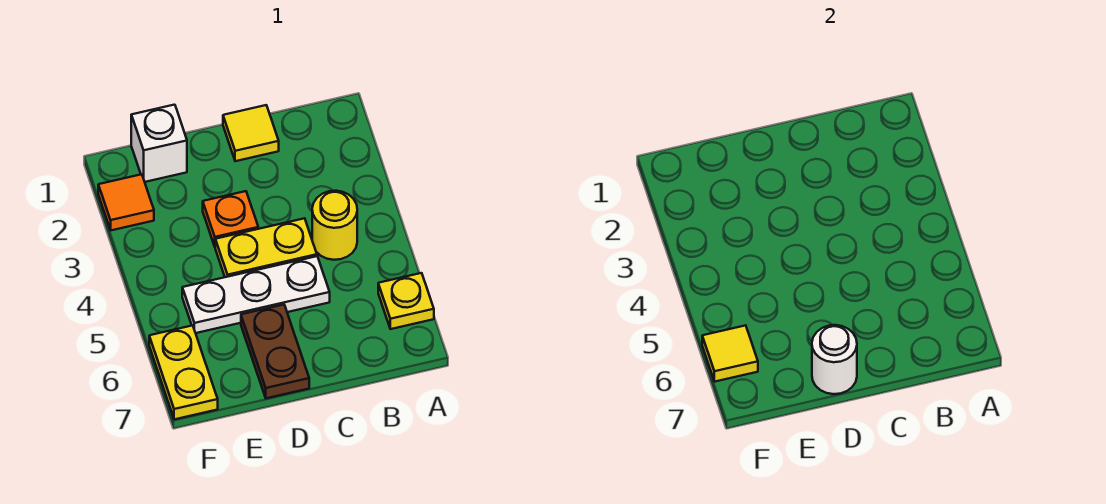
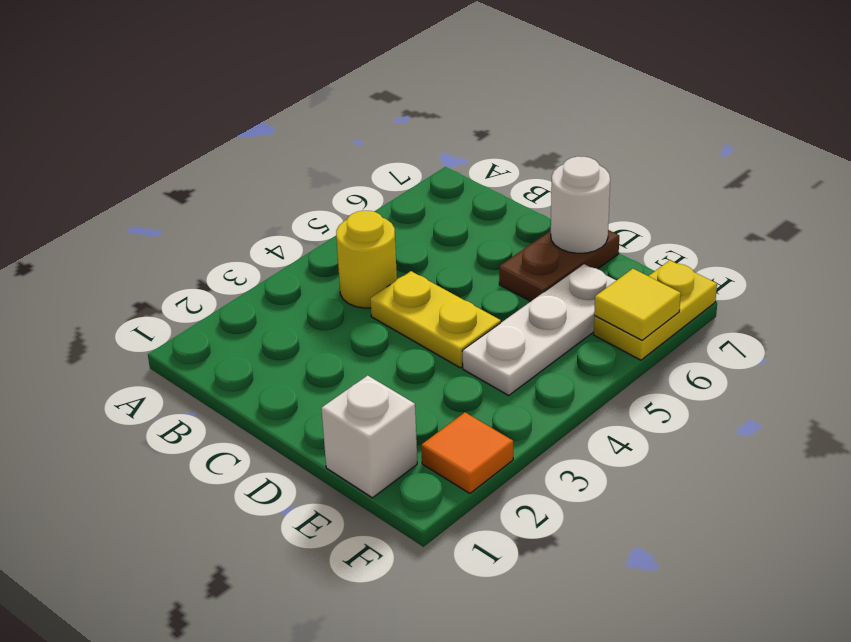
yellow 1x1 plate [378,273,434,329] -> none
yellow 1x1 tile [223,105,279,161] -> none
white 1x3 plate [182,256,330,333] -> white 1x3 plate turned to [462,264,616,395]
orange 1x1 plate [203,191,258,246] -> none

